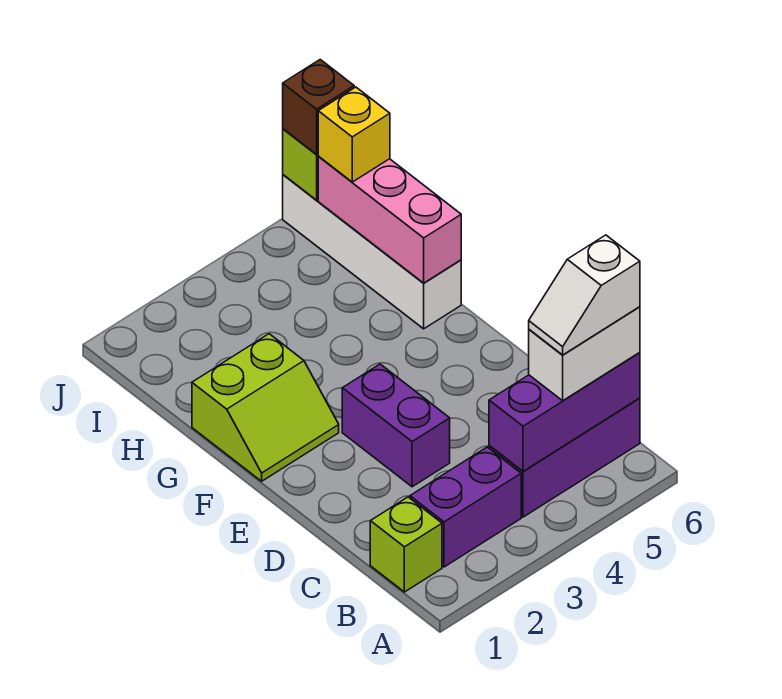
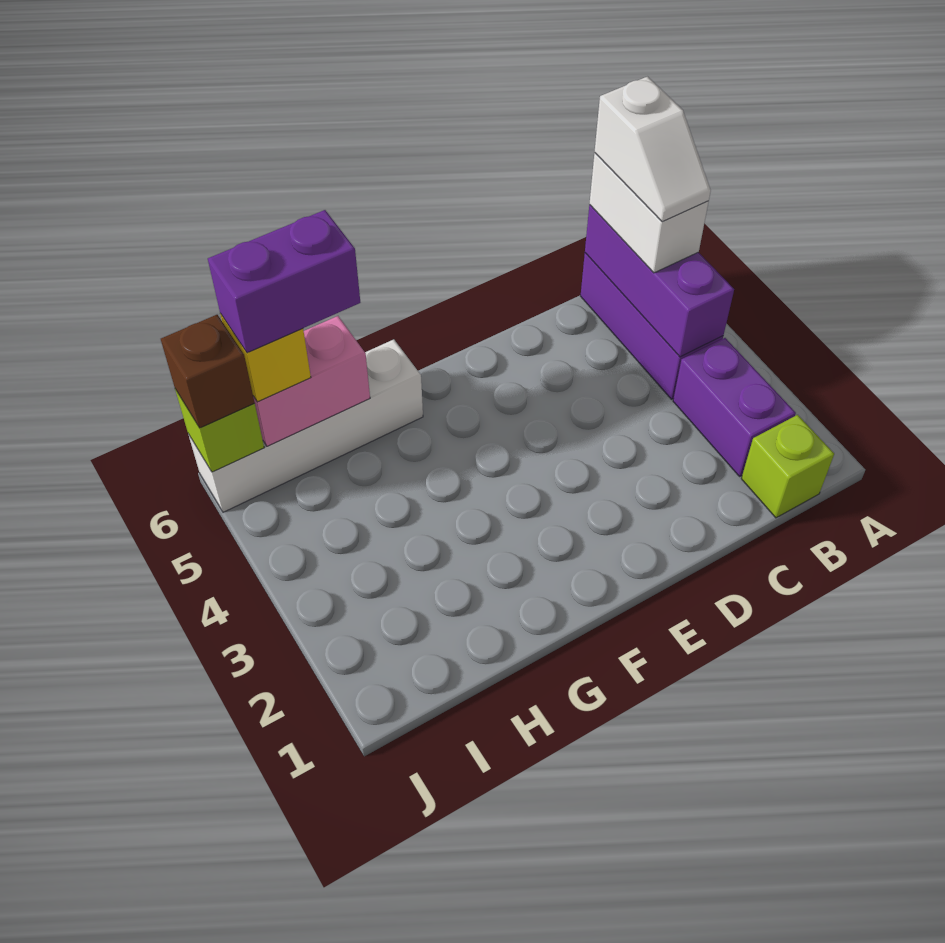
purple 1x2 brick [342,364,450,487] -> purple 1x2 brick moved to [208,210,360,353]
lime 2x2 slope [192,334,339,481] -> none
pink 1x3 brick [318,157,461,283] -> pink 1x2 brick [253,316,370,446]

